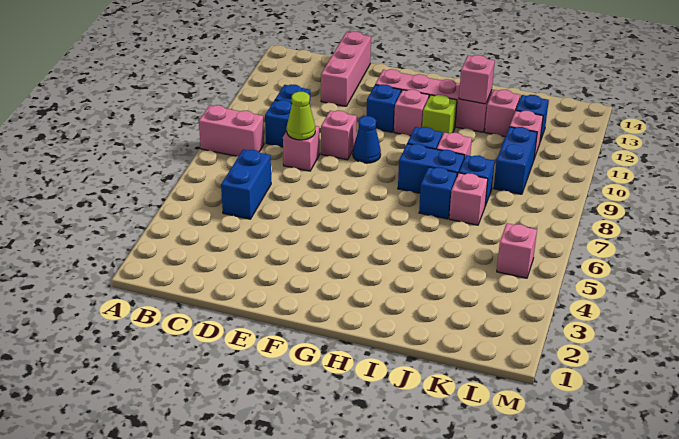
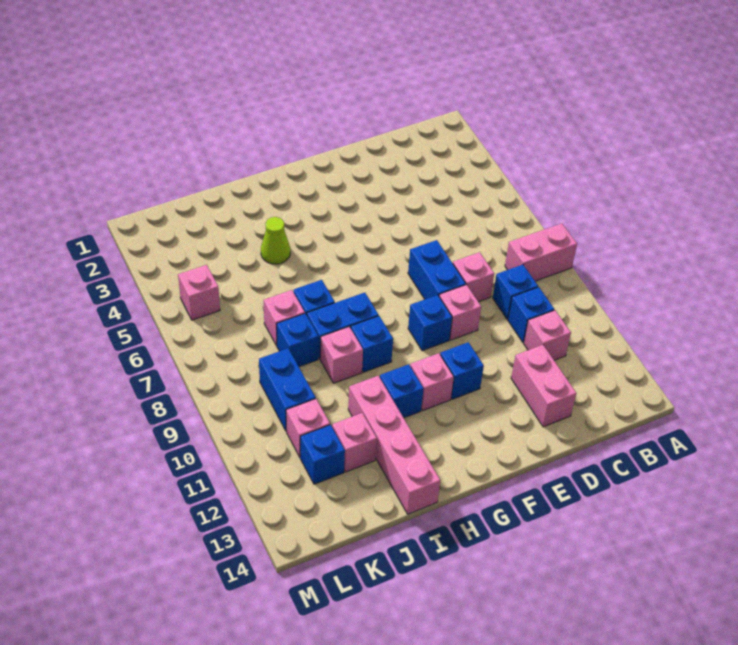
blue 1x2 brick [221,150,271,219] -> blue 1x2 brick moved to [408,240,466,299]
lime 1x1 cone [287,92,315,140] -> lime 1x1 cone moved to [261,217,290,264]
pink 1x3 brick [321,31,371,106] -> pink 1x2 brick [511,345,576,427]
blue 1x1 cone [353,116,381,163] -> blue 1x1 brick [408,295,452,351]
pink 1x4 brick [375,69,492,132] -> pink 1x4 brick turned to [348,376,440,514]
lime 1x1 brick [422,95,457,135] -> blue 1x1 brick [380,364,424,418]
pink 1x1 brick [459,55,495,104] -> pink 1x1 brick moved to [524,310,571,360]

